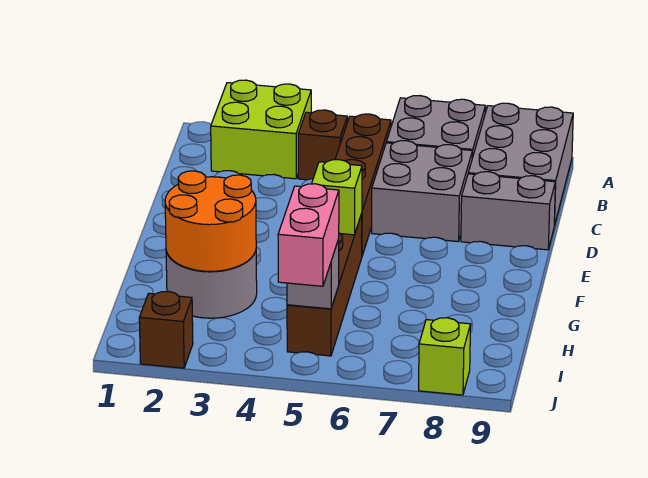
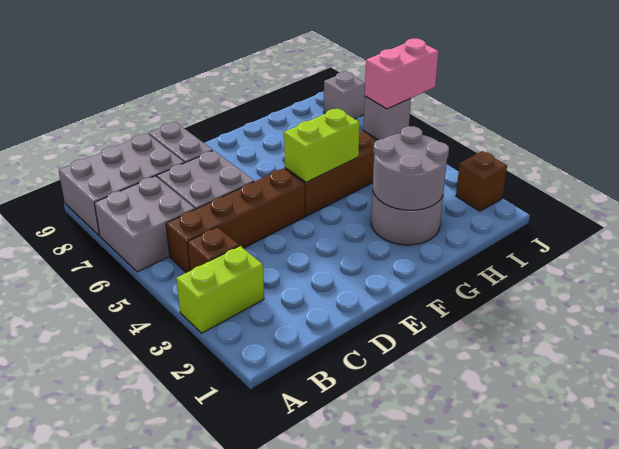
lime 2x2 brick [211,80,311,179] -> lime 1x2 brick [176,246,264,333]
lime 1x1 brick [312,160,362,235] -> lime 1x2 brick [284,108,360,182]
orange 2x2 round brick [165,171,256,271] -> grey 2x2 round brick [372,126,449,210]
lime 1x1 brick [419,318,471,395] -> grey 1x1 brick [324,72,365,119]

